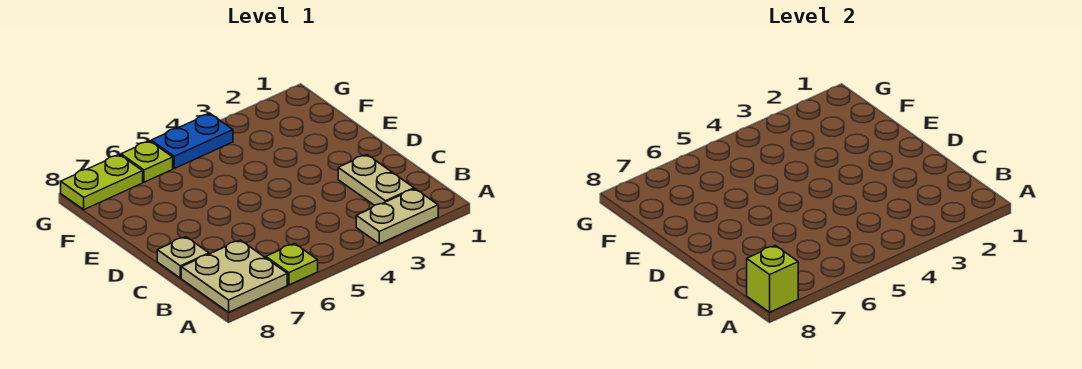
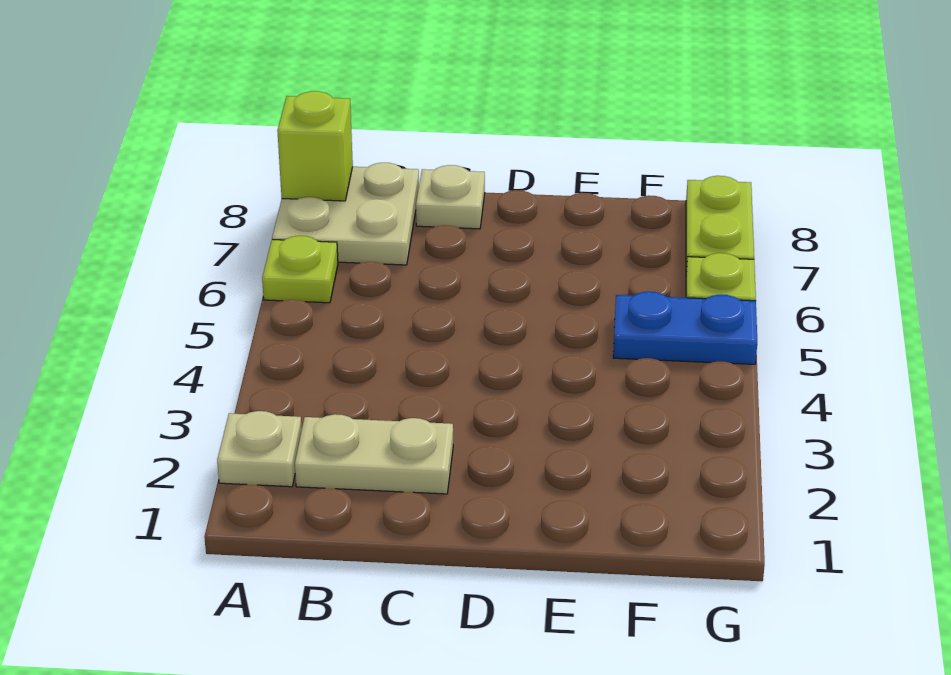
tan 1x2 plate [356,189,438,244] -> tan 1x1 plate [217,411,302,487]
blue 1x2 plate [151,114,233,168] -> blue 1x2 plate turned to [613,291,757,364]

